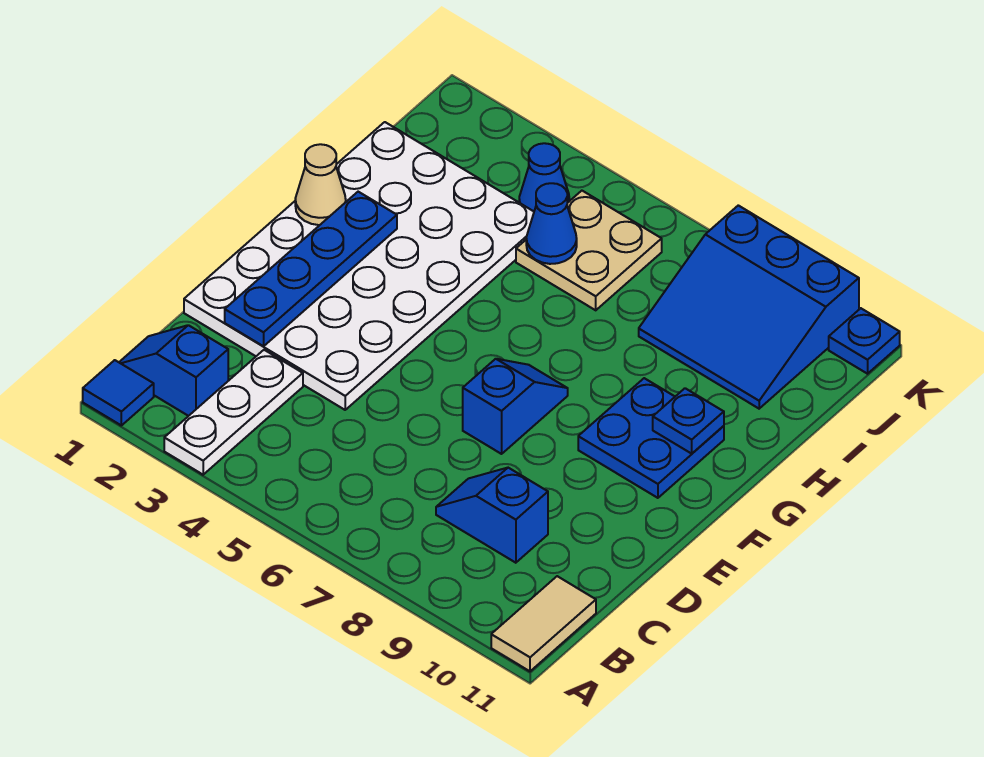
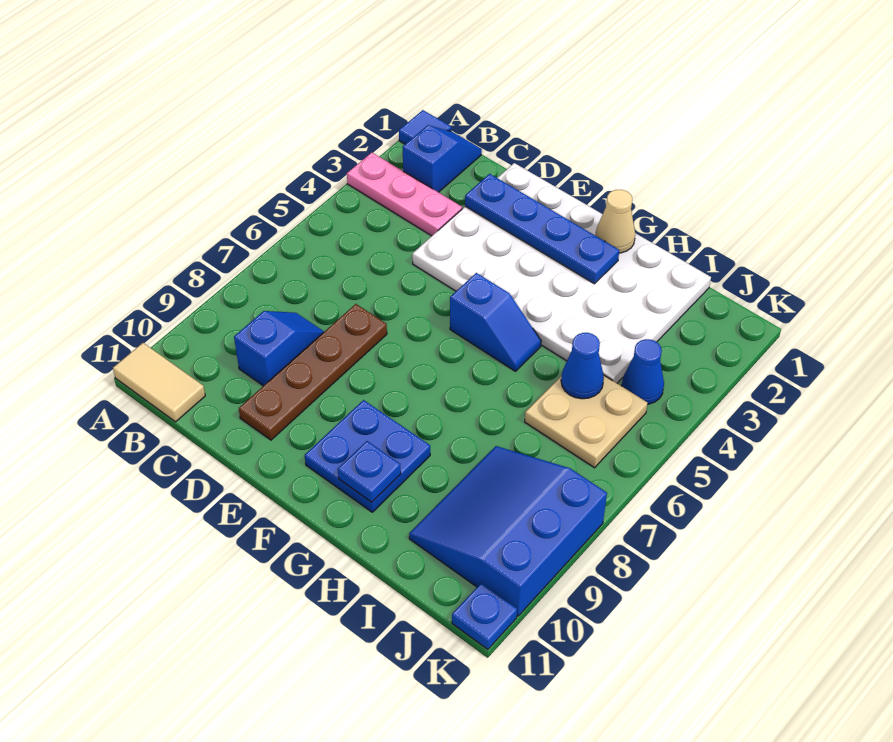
white 1x3 plate [164,350,303,475] -> pink 1x3 plate [347,153,462,236]
none -> brown 1x4 plate [239,304,387,440]
blue 1x2 slope [463,359,568,454] -> blue 1x2 slope moved to [450,273,541,371]

